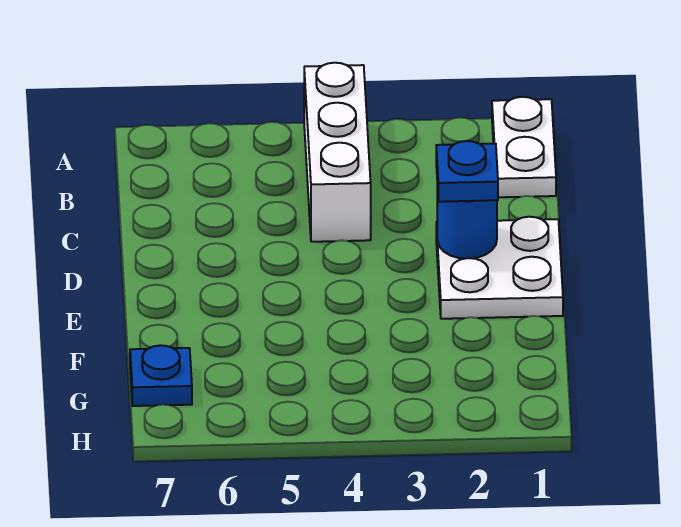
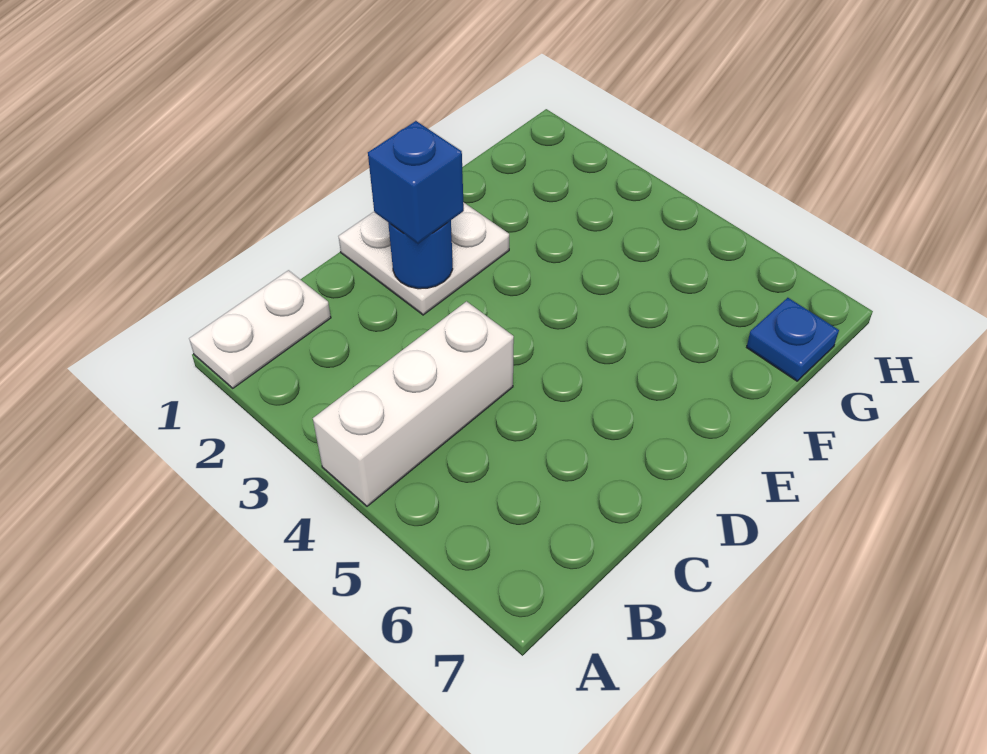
blue 1x1 plate [436,141,498,202] -> blue 1x1 brick [368,121,464,244]

